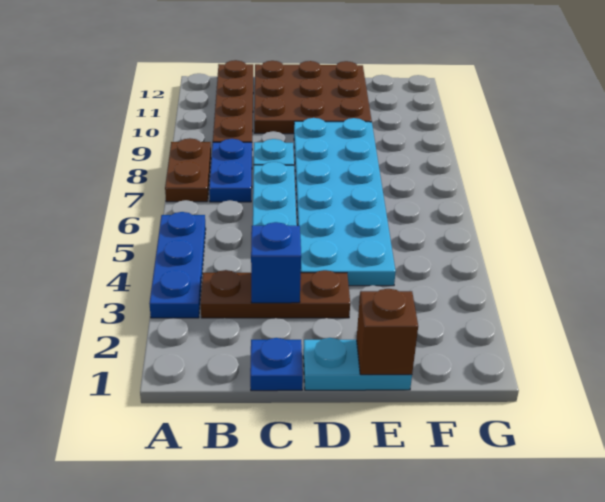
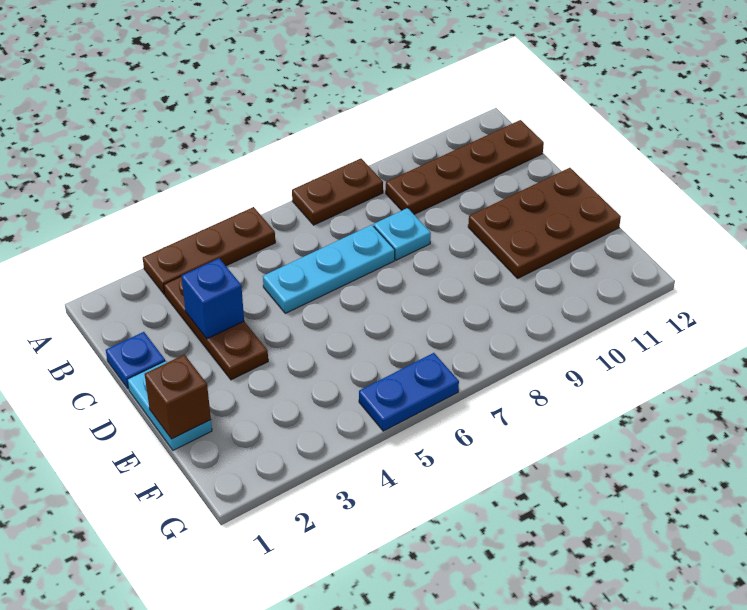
blue 1x3 plate [149,212,206,318] -> brown 1x3 plate [143,207,275,294]
blue 1x2 plate [209,139,252,202] -> blue 1x2 plate moved to [359,353,459,431]
brown 3x3 plate [254,61,372,134] -> brown 2x3 plate [468,168,621,278]
cyan 2x6 plate [294,118,396,286] -> none

